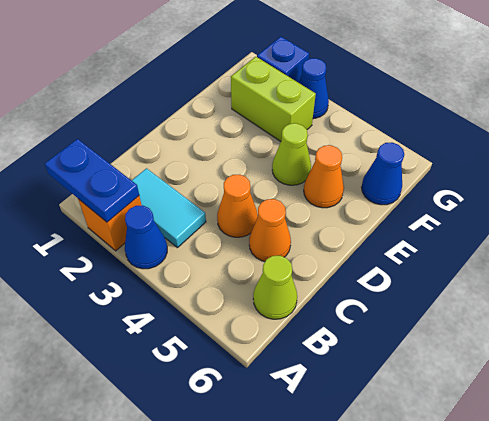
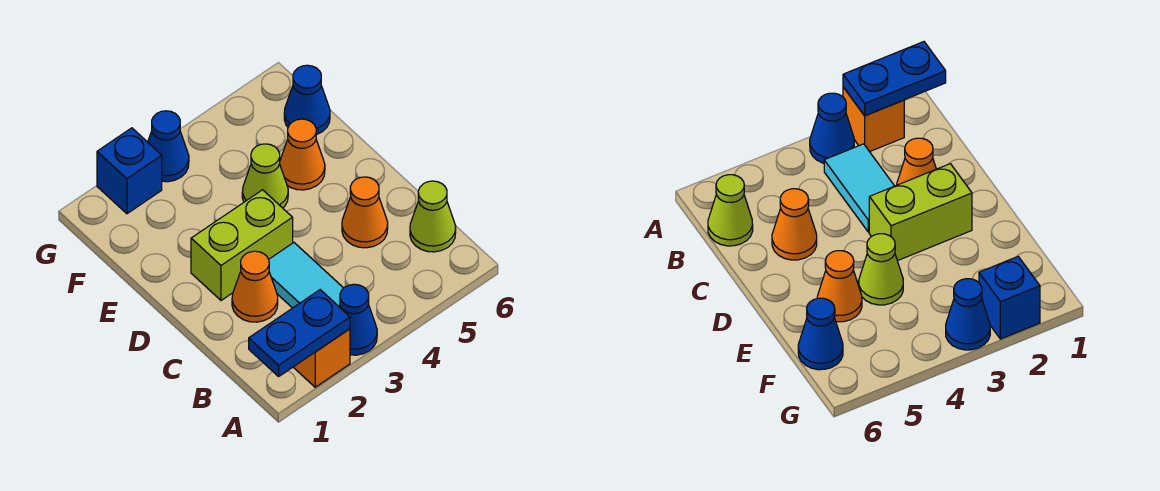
cyan 1x2 tile [132,168,206,248] -> cyan 1x2 tile turned to [269,243,343,308]
orange 1x1 cone [217,175,258,237] -> orange 1x1 cone moved to [232,251,278,322]
lime 1x2 brick [231,57,316,141] -> lime 1x2 brick moved to [191,190,293,300]

